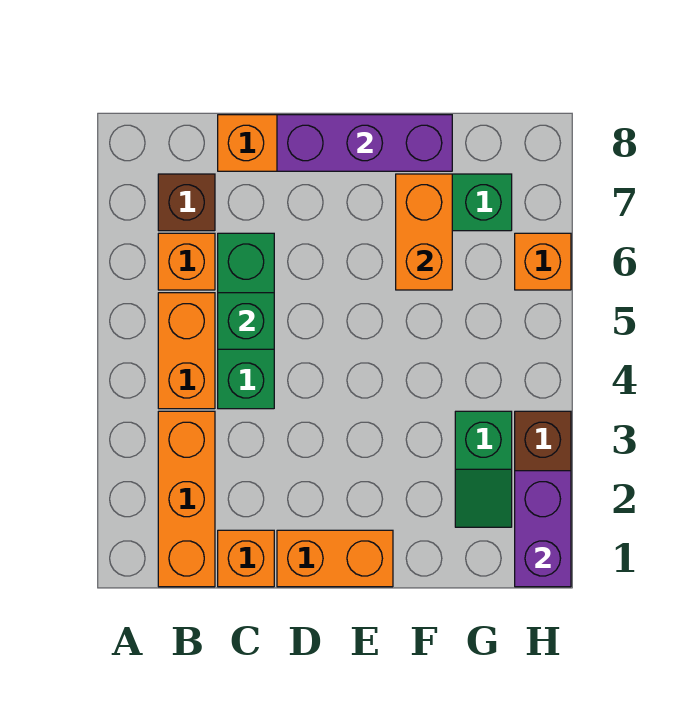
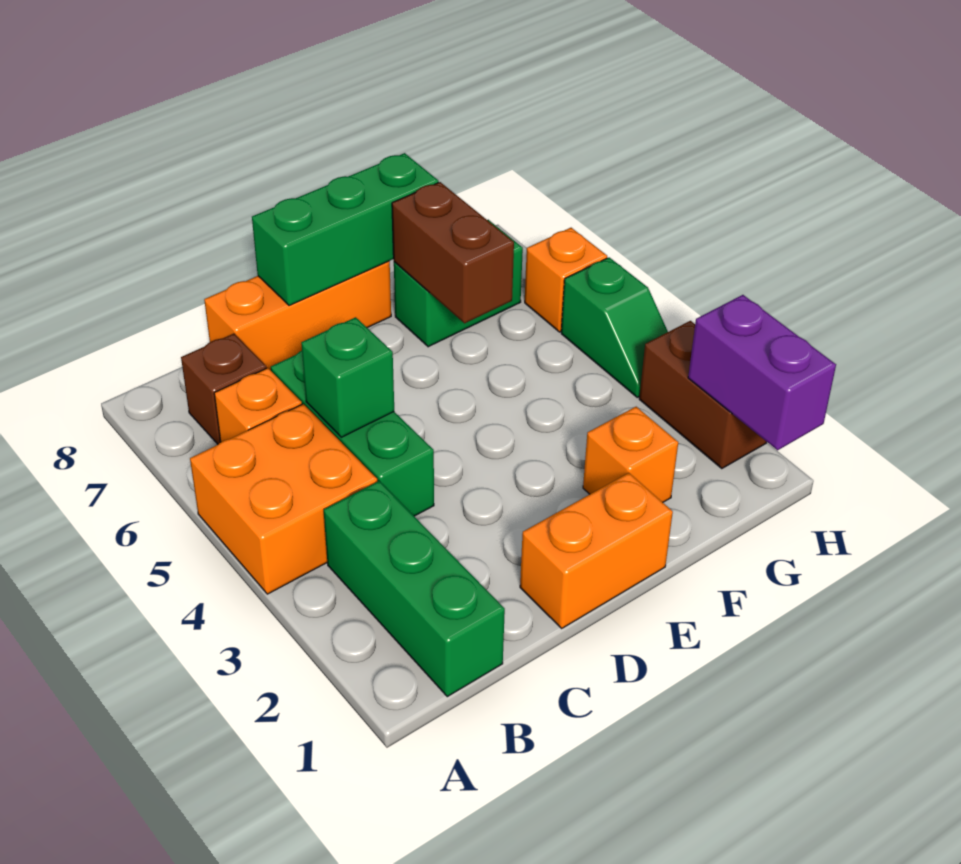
orange 1x3 brick [158,411,215,587] -> green 1x3 brick [324,481,505,697]
orange 1x2 brick [158,293,215,409] -> orange 2x2 brick [190,404,377,594]
orange 1x1 brick [218,530,274,587] -> orange 1x1 brick moved to [583,407,678,502]
purple 1x3 brick [277,115,452,171] -> green 1x3 brick [252,153,439,306]
orange 1x2 brick [396,174,452,290] -> brown 1x2 brick [392,182,514,323]
green 1x2 slope [455,411,512,527] -> green 1x2 slope moved to [561,257,668,397]

